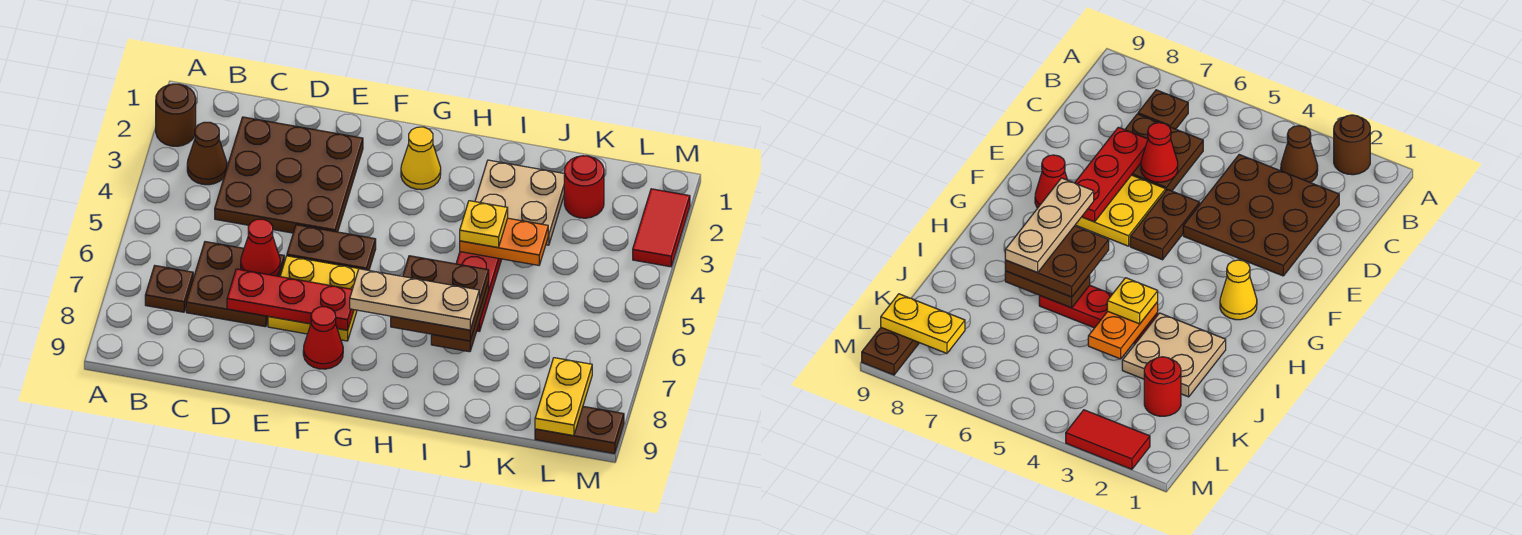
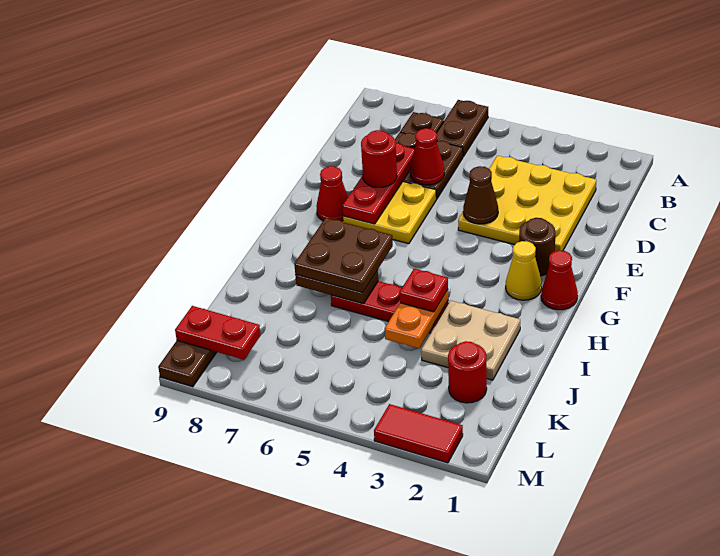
brown 1x1 round brick [156,84,196,146] -> brown 1x1 round brick moved to [519,218,555,276]
brown 1x1 cone [187,122,227,185] -> brown 1x1 cone moved to [463,166,498,224]
brown 3x3 plate [215,117,363,233] -> yellow 3x3 plate [458,156,596,251]
brown 1x2 plate [287,225,376,270] -> brown 1x2 plate moved to [437,100,488,157]
none -> red 1x1 round brick [361,130,397,188]
none -> red 1x1 cone [541,250,578,310]
tan 1x3 plate [350,269,479,330] -> none
yellow 1x1 plate [460,201,508,247] -> red 1x1 plate [400,269,448,312]
yellow 1x2 plate [535,358,592,436] -> red 1x2 plate [175,306,261,360]

